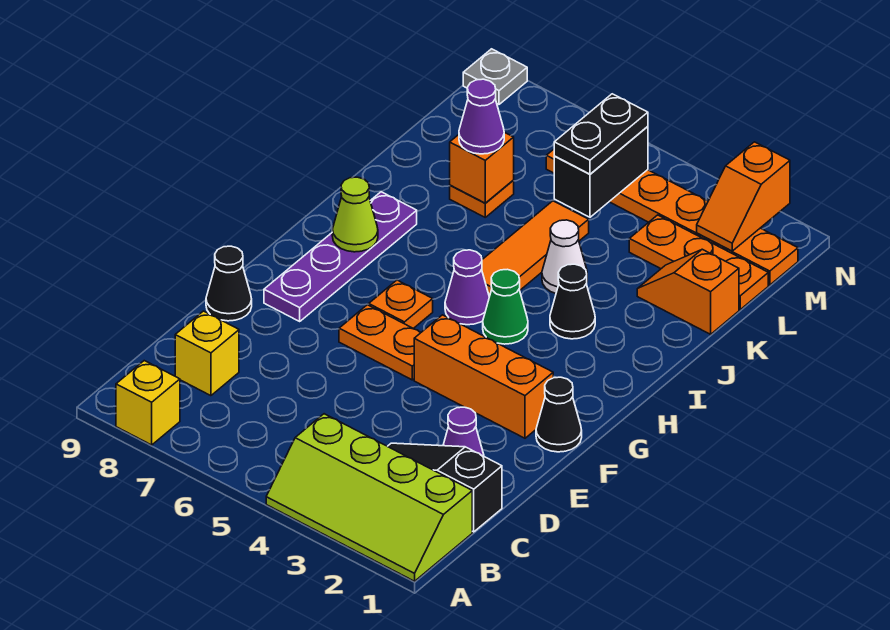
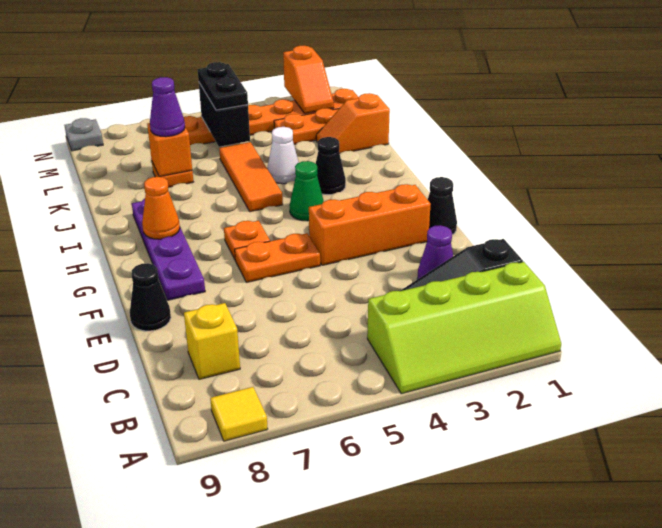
yellow 1x1 brick [116,361,180,445] -> yellow 1x1 tile [210,387,268,441]
purple 1x1 cone [445,250,489,325] -> none
lime 1x1 cone [332,177,378,252] -> orange 1x1 cone [142,177,180,239]

